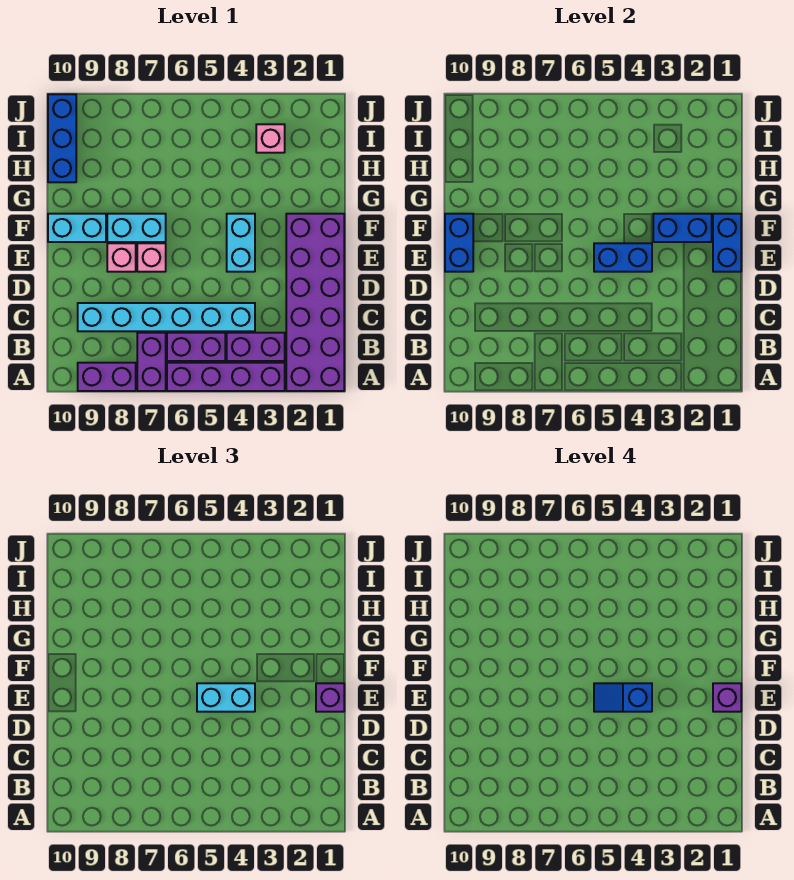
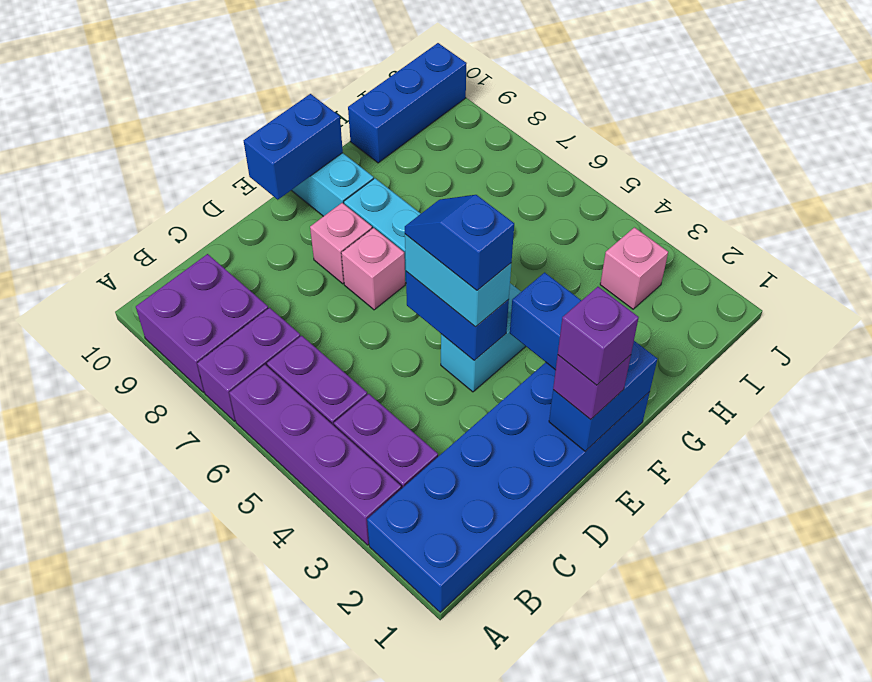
purple 2x6 brick [286,214,344,391] -> blue 2x6 brick [367,362,650,612]
purple 1x2 brick [78,363,136,391] -> purple 2x2 brick [136,254,268,392]
cyan 1x6 brick [78,303,255,331] -> none

